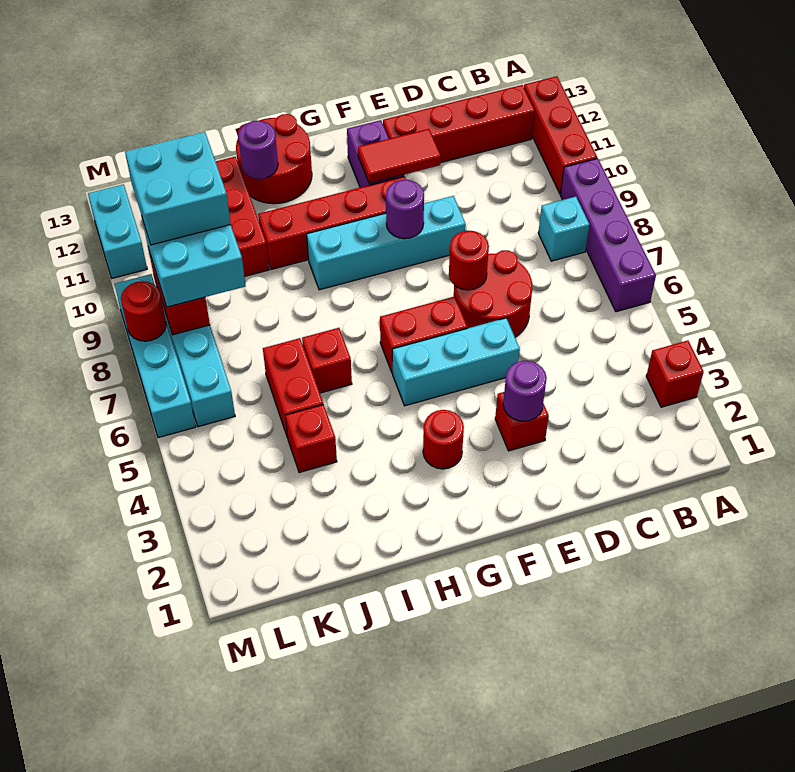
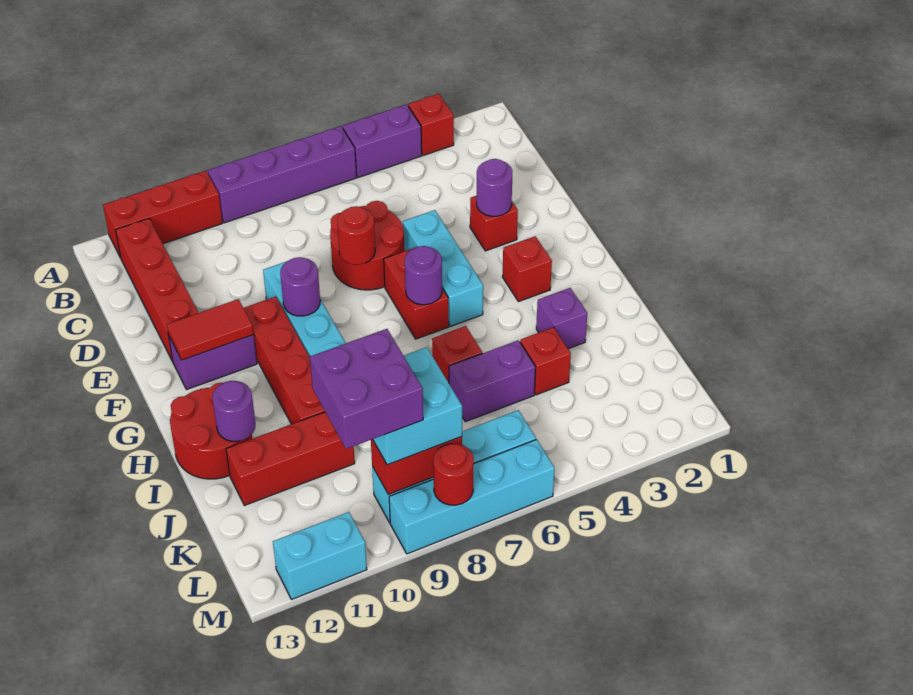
none -> purple 1x2 brick [343,104,422,178]
cyan 1x1 brick [538,197,589,261] -> none
red 1x2 tile [358,129,441,183] -> red 1x2 tile turned to [167,299,254,360]
red 1x1 round brick [423,410,464,469] -> red 1x1 brick [503,236,552,302]
none -> purple 1x1 round brick [405,246,442,305]
none -> purple 1x1 brick [536,288,588,349]
red 1x2 brick [263,338,323,438] -> purple 1x2 brick [449,340,535,422]
cyan 2x2 brick [125,132,231,245] -> purple 2x2 brick [310,329,423,449]

